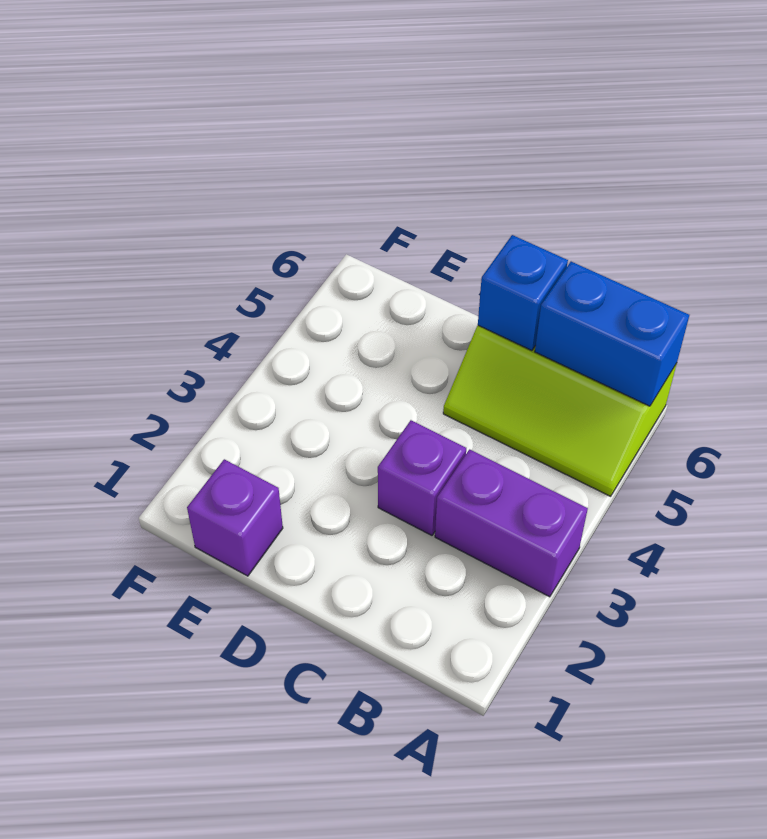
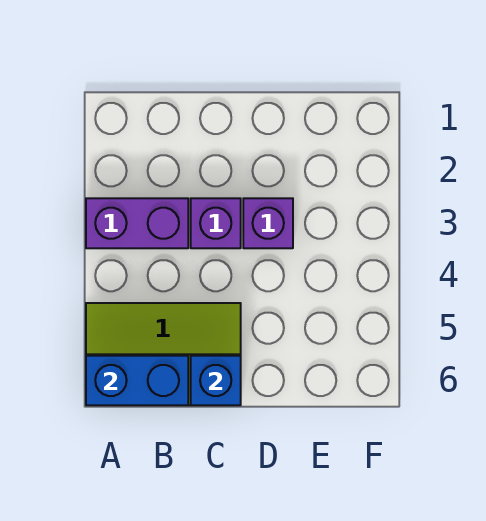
purple 1x1 brick [187,459,283,576] -> purple 1x1 brick moved to [243,198,293,248]

